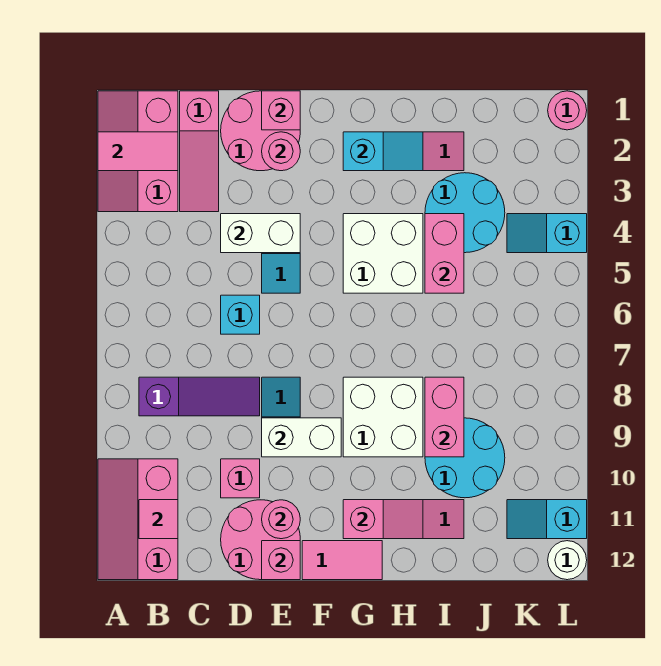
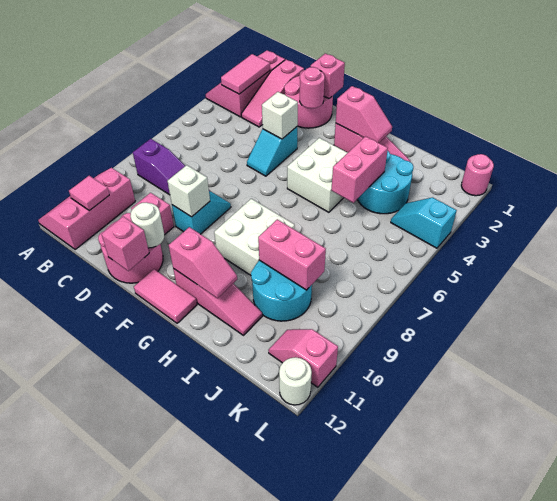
pink 1x2 tile [98,132,178,171] -> pink 1x2 tile turned to [221,54,270,94]
white 1x2 brick [221,214,300,253] -> white 1x1 brick [262,92,298,139]
cyan 1x1 brick [221,295,260,334] -> none
white 1x2 brick [262,418,341,457] -> white 1x1 brick [168,165,210,217]
pink 1x1 round brick [262,500,300,539] -> white 1x1 round brick [130,202,164,248]
cyan 1x2 slope [343,132,423,171] -> pink 1x2 slope [336,86,392,143]
pink 1x2 brick [425,377,464,457] -> pink 1x2 brick turned to [258,219,326,290]
cyan 1x2 slope [507,500,587,539] -> pink 1x2 slope [268,329,338,387]

